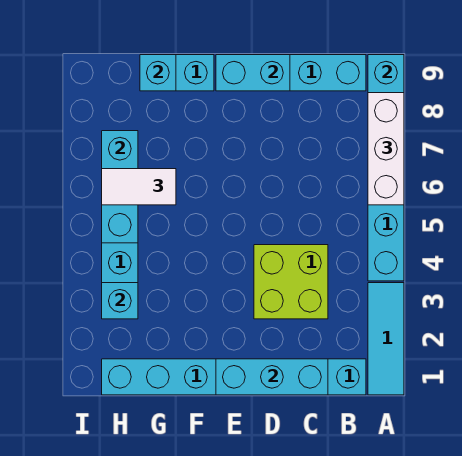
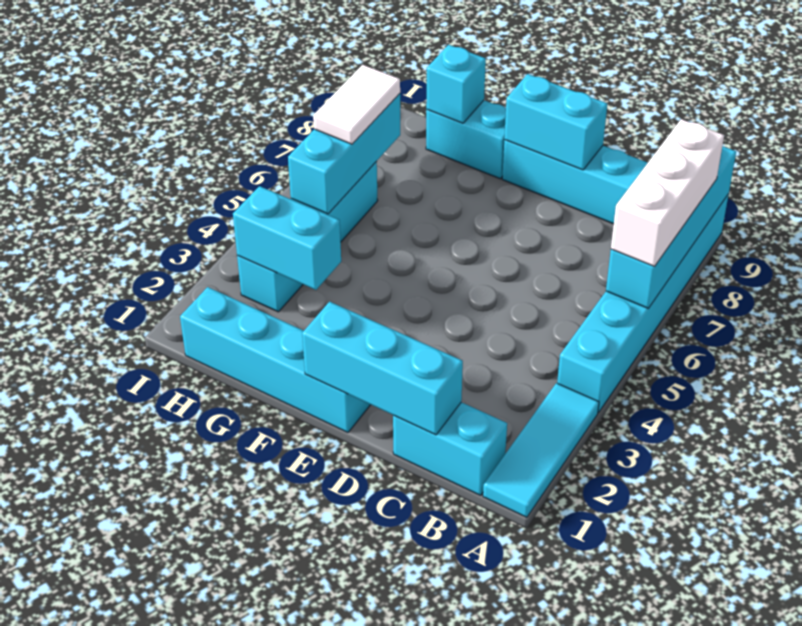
lime 2x2 brick [254,245,328,319] -> none
white 1x2 tile [102,169,176,205] -> white 1x2 tile turned to [313,65,400,144]
cyan 1x1 brick [102,283,138,319] -> cyan 1x2 brick [233,186,341,290]

